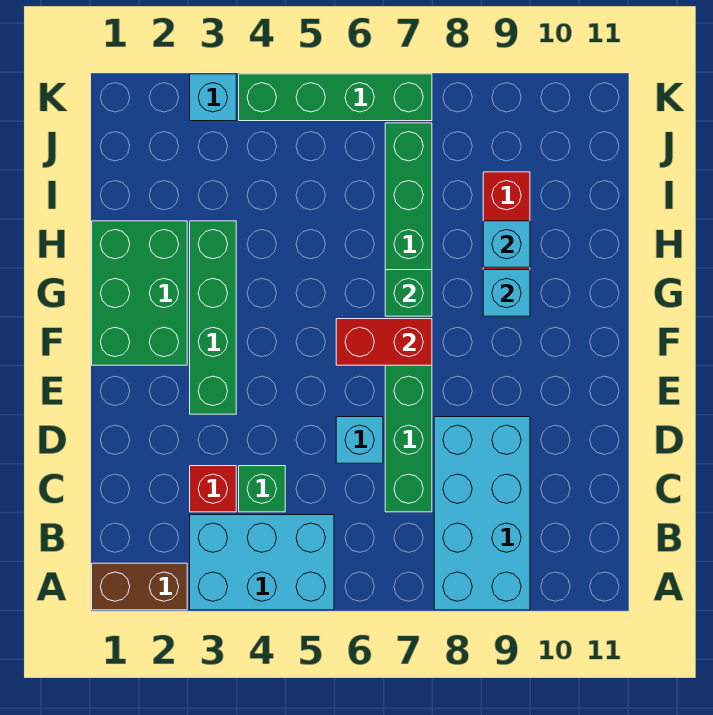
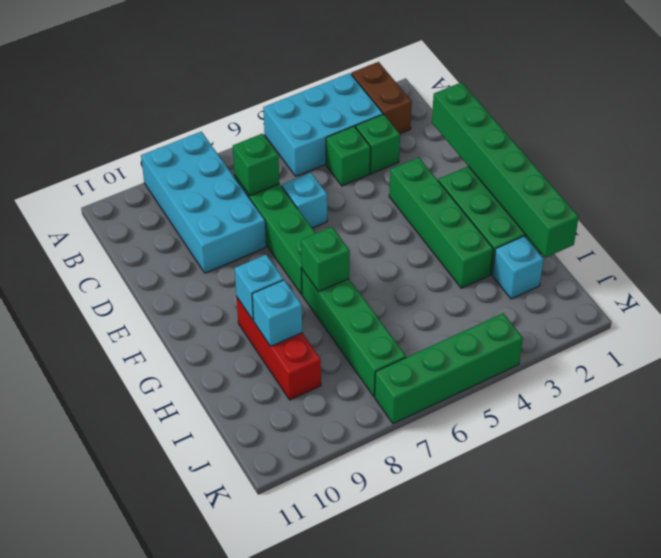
brown 1x2 brick [92,563,187,610] -> brown 1x2 brick turned to [351,62,412,134]
red 1x1 brick [190,466,236,512] -> green 1x1 brick [356,114,400,174]
none -> green 1x1 brick [233,134,279,196]
none -> green 1x6 brick [432,82,579,258]
red 1x2 brick [336,319,432,365] -> none
cyan 1x1 brick [190,74,236,121] -> cyan 1x1 brick moved to [493,236,544,299]

